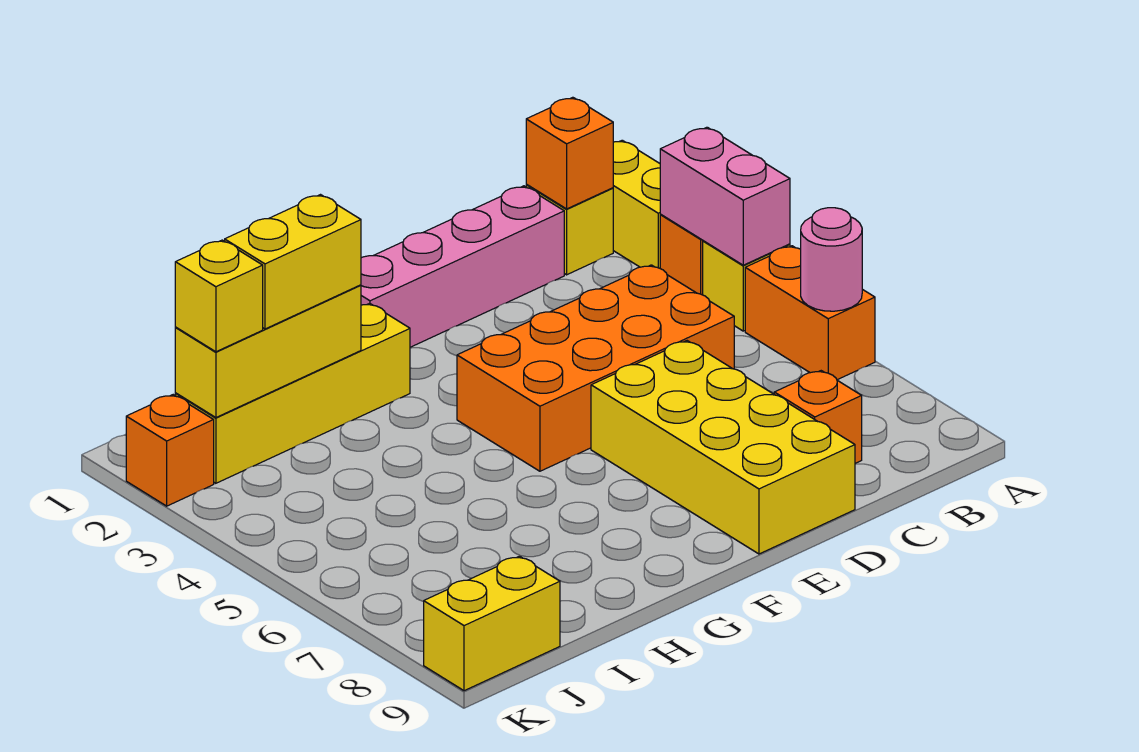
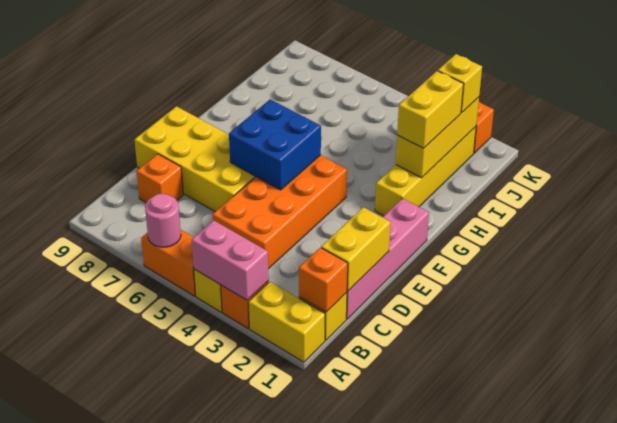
none -> blue 2x2 brick [229,99,321,190]
yellow 1x2 brick [424,556,560,691] -> yellow 1x2 brick moved to [321,207,391,291]

